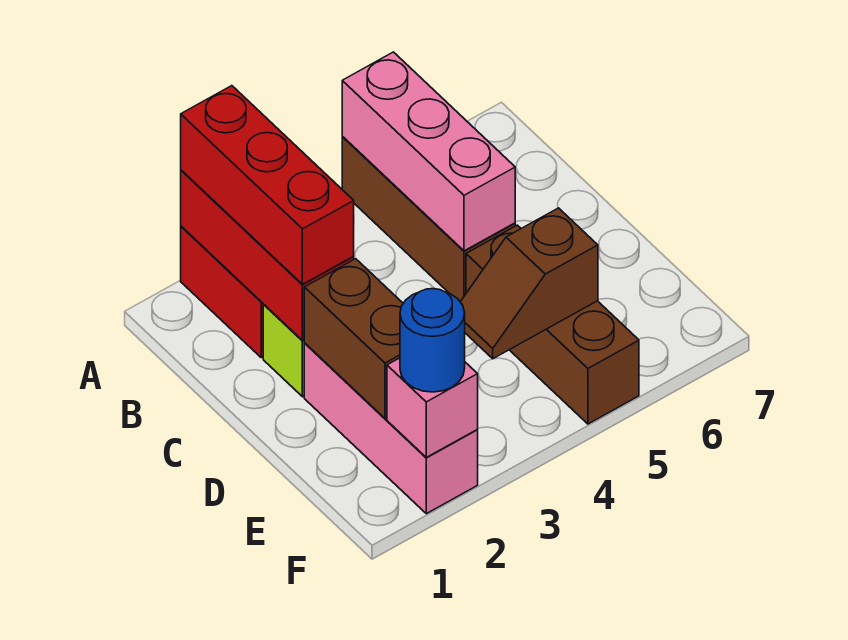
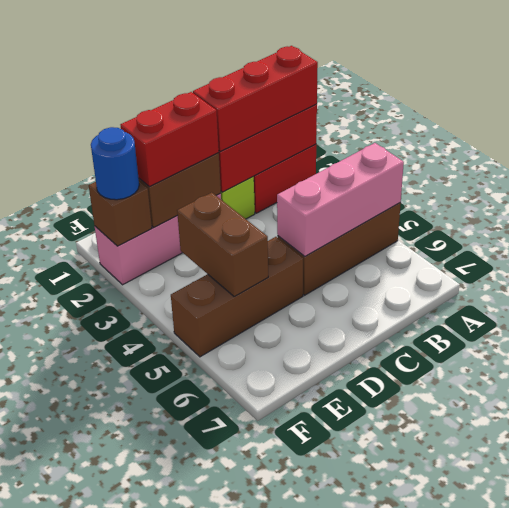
none -> red 1x2 brick [121,92,219,187]
brown 1x2 slope [461,208,598,359] -> brown 1x2 brick [177,192,268,297]
pink 1x1 brick [387,358,478,457] -> brown 1x1 brick [89,181,152,246]

